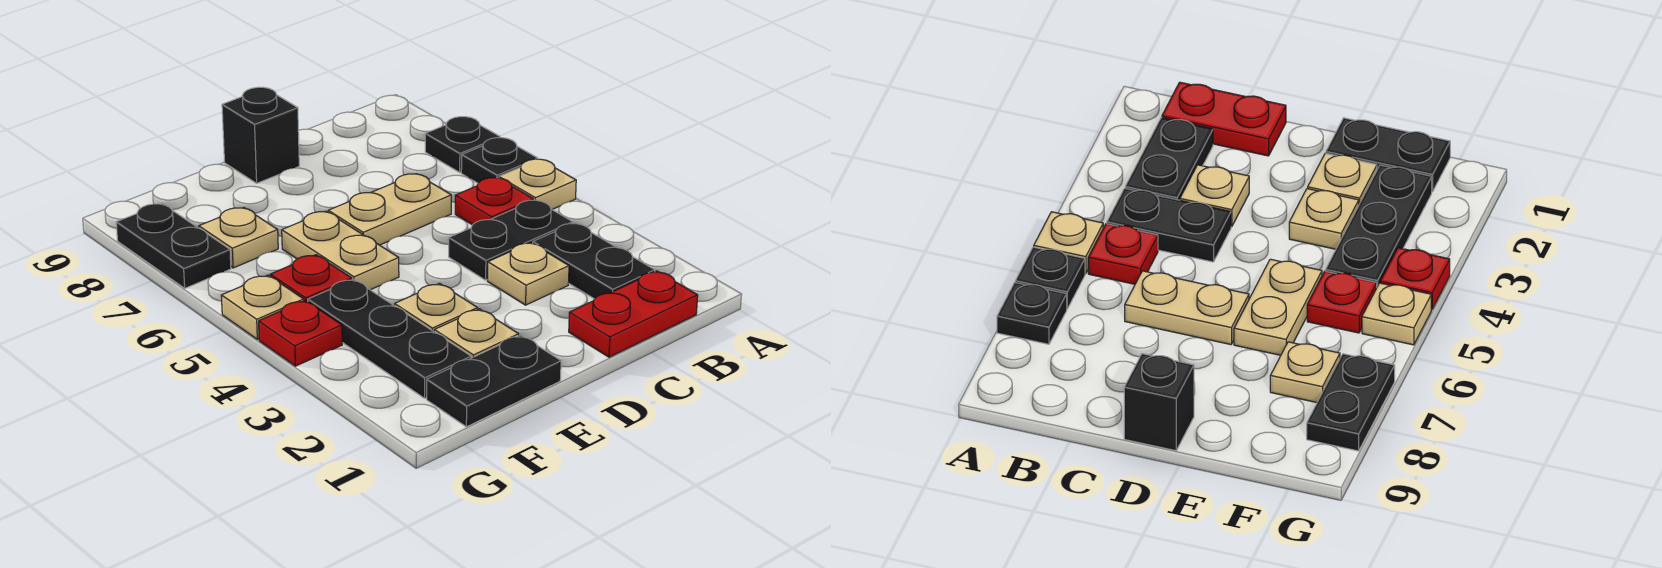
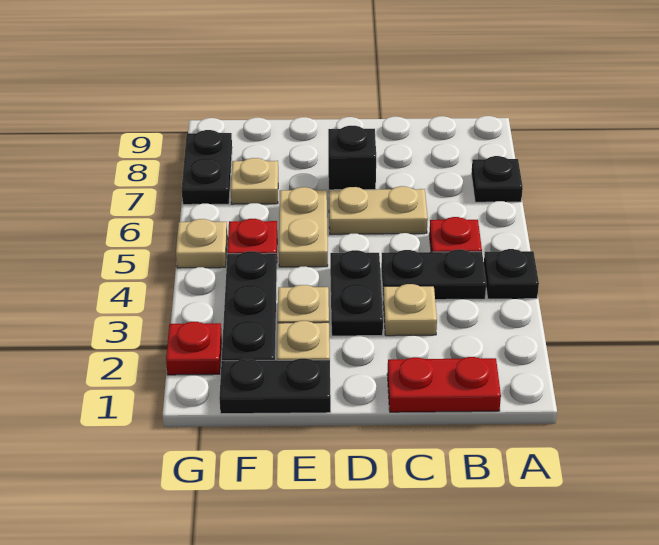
tan 1x1 plate [499,159,576,209] -> none
black 1x1 plate [461,138,538,183] -> black 1x1 plate moved to [484,249,539,299]
black 1x2 plate [533,223,655,299] -> black 1x2 plate moved to [330,250,383,336]
black 1x1 brick [222,87,299,183] -> black 1x1 brick moved to [328,126,376,190]
red 1x1 plate [259,300,342,366] -> red 1x1 plate moved to [166,322,222,375]

